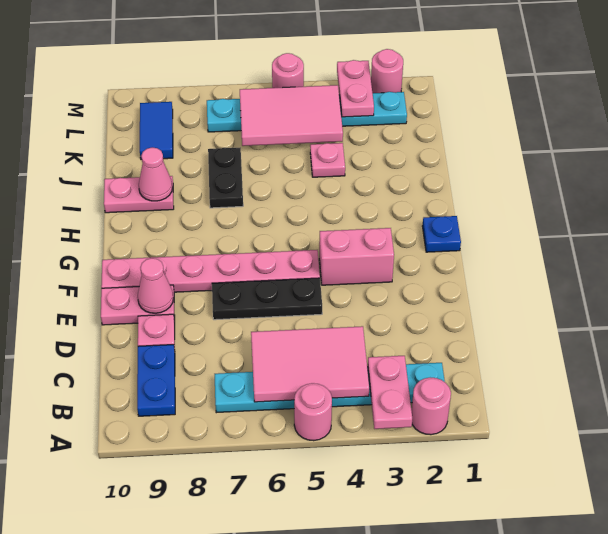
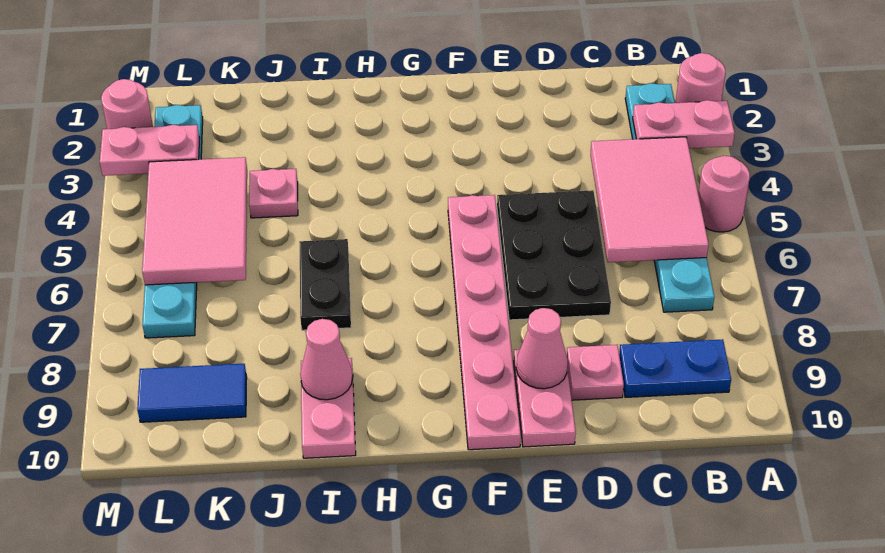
black 1x3 plate [212,278,322,320] -> black 2x3 plate [497,190,611,320]
pink 1x2 brick [319,228,394,285] -> none
blue 1x1 plate [422,216,461,252] -> none
black 1x2 plate [208,148,243,208] -> black 1x2 plate turned to [299,239,351,330]
pink 1x1 round brick [272,53,304,88] -> none

